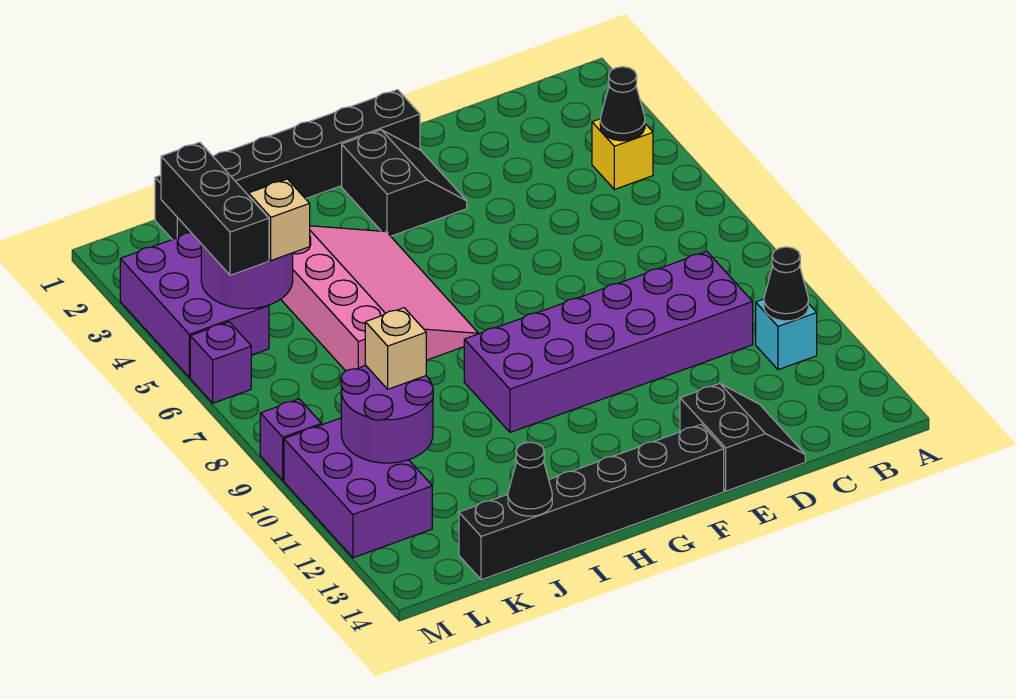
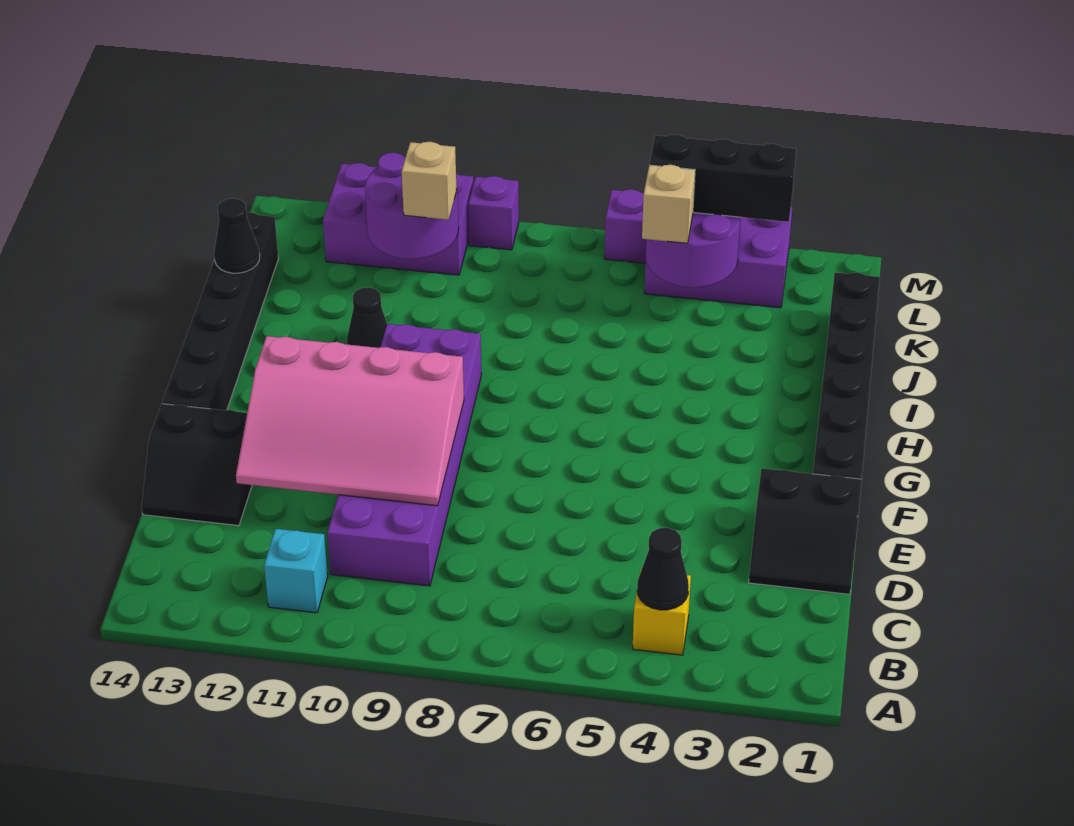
black 1x1 cone [764,247,808,321] -> black 1x1 cone moved to [347,287,387,348]
black 2x2 slope [342,130,467,236] -> black 2x2 slope moved to [749,468,862,594]
pink 3x4 slope [281,226,479,371] -> pink 3x4 slope moved to [236,336,464,506]

